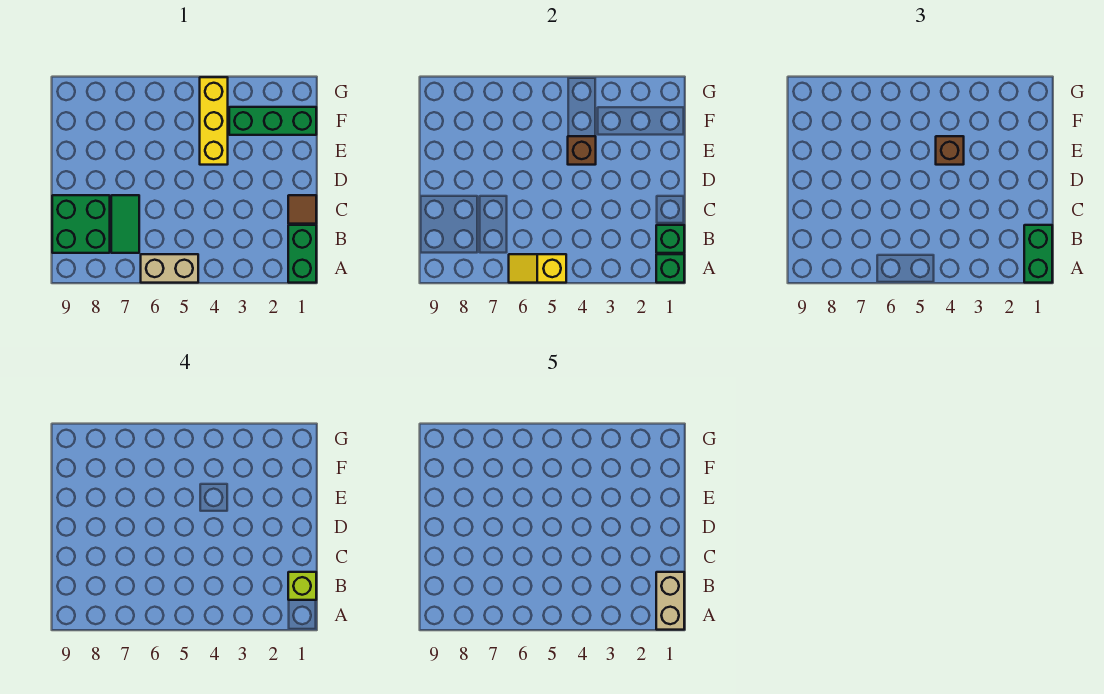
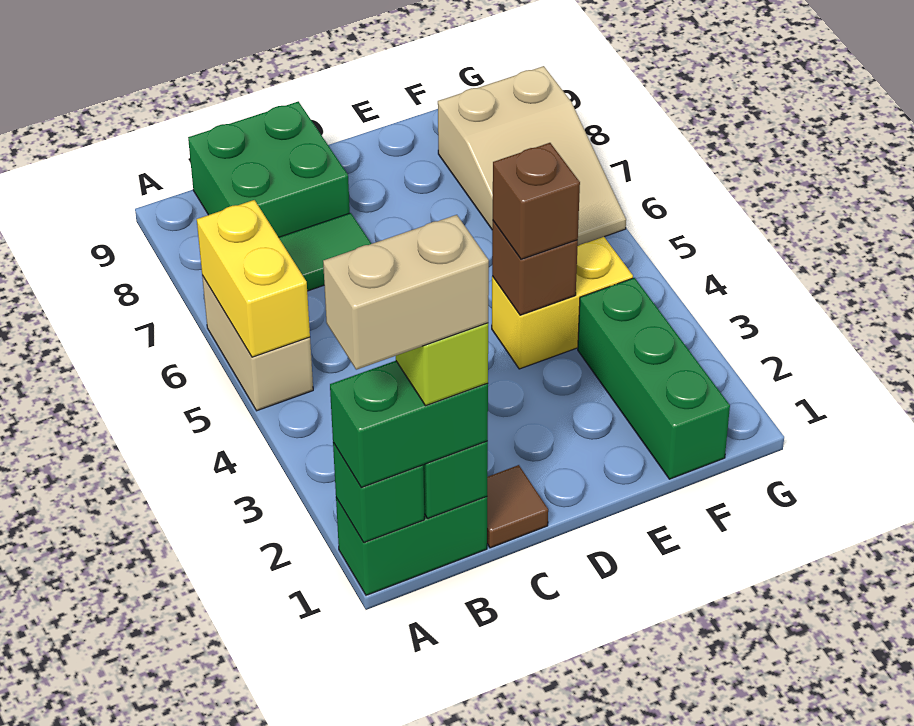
yellow 1x2 slope [509,254,566,283] -> yellow 1x2 brick [197,200,310,357]
yellow 1x3 brick [200,77,228,165] -> yellow 1x2 brick [492,237,633,369]
none -> tan 2x3 slope [438,66,626,246]

